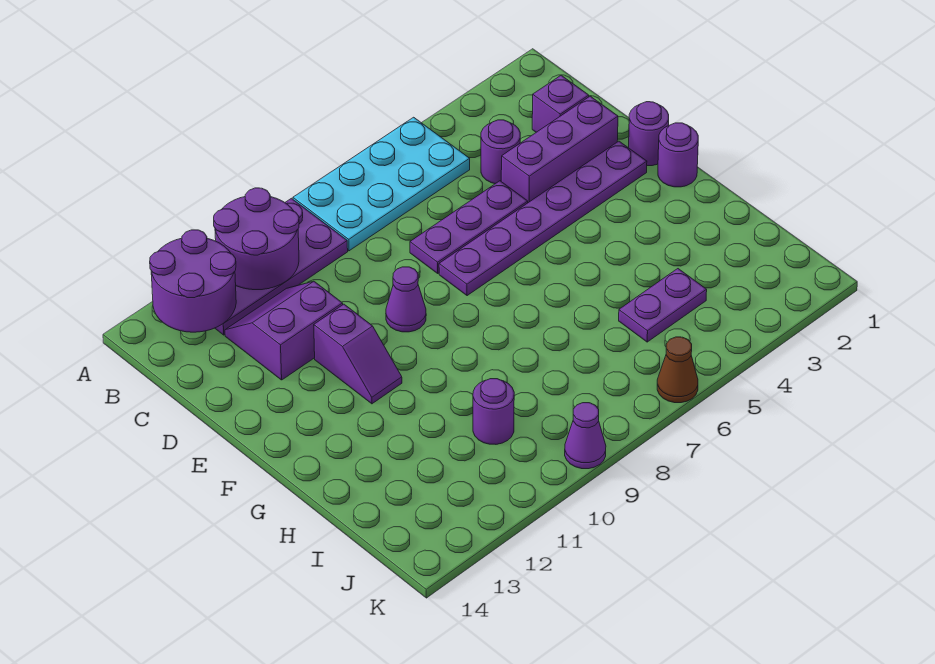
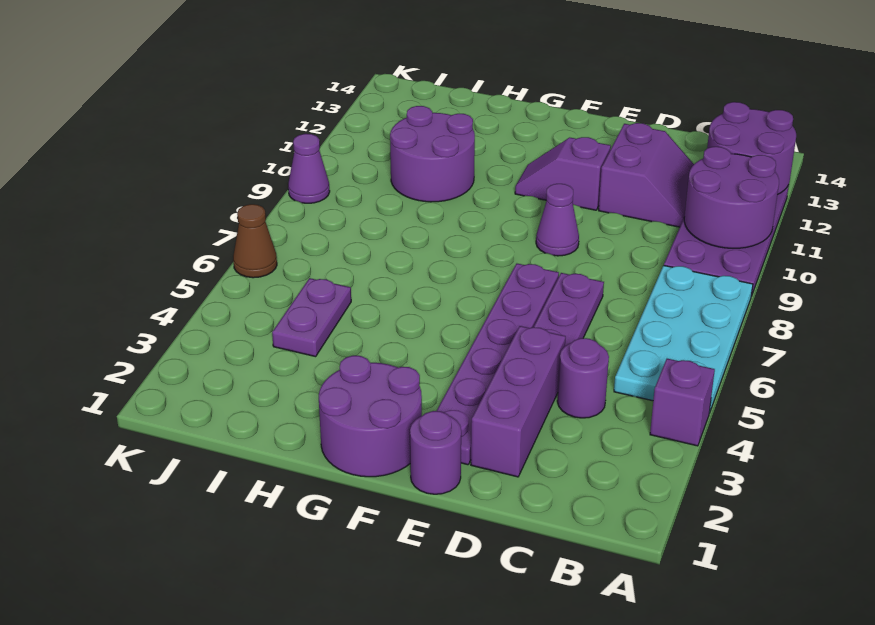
purple 1x1 brick [532,75,589,132] -> purple 1x1 brick moved to [650,359,715,446]
purple 1x1 round brick [658,123,698,187] -> purple 2x2 round brick [319,356,422,477]
purple 1x1 round brick [473,379,514,444] -> purple 2x2 round brick [390,106,475,202]

